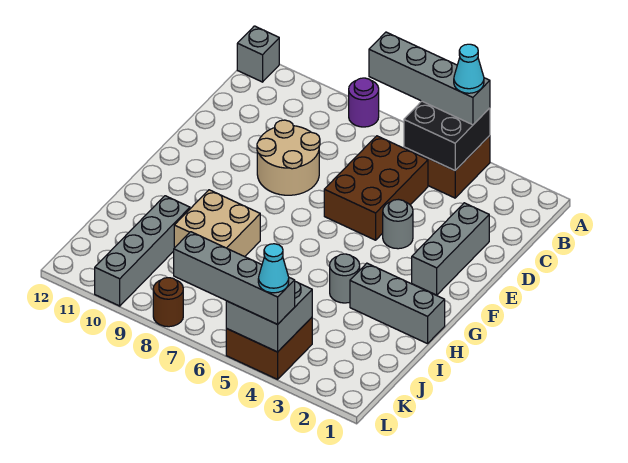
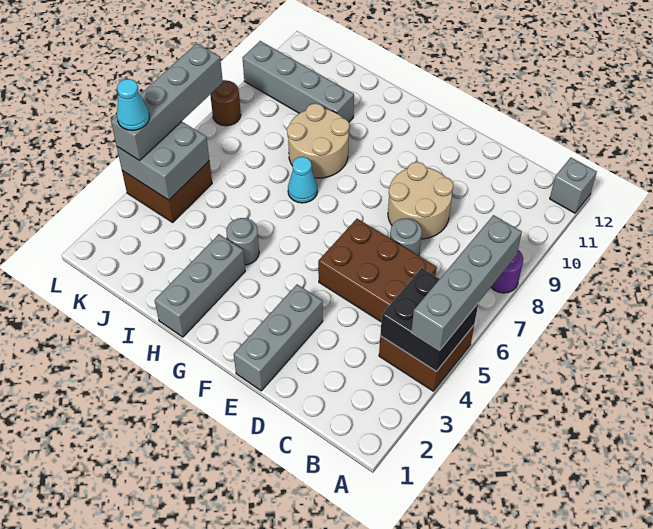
cyan 1x1 cone [454,44,484,93] -> cyan 1x1 cone moved to [288,157,317,203]
grey 1x3 brick [412,203,489,295] -> grey 1x3 brick turned to [234,285,323,391]
grey 1x1 round brick [383,200,413,249] -> grey 1x1 round brick moved to [390,218,422,256]
tan 2x2 brick [174,190,260,257] -> tan 2x2 round brick [287,104,349,178]

